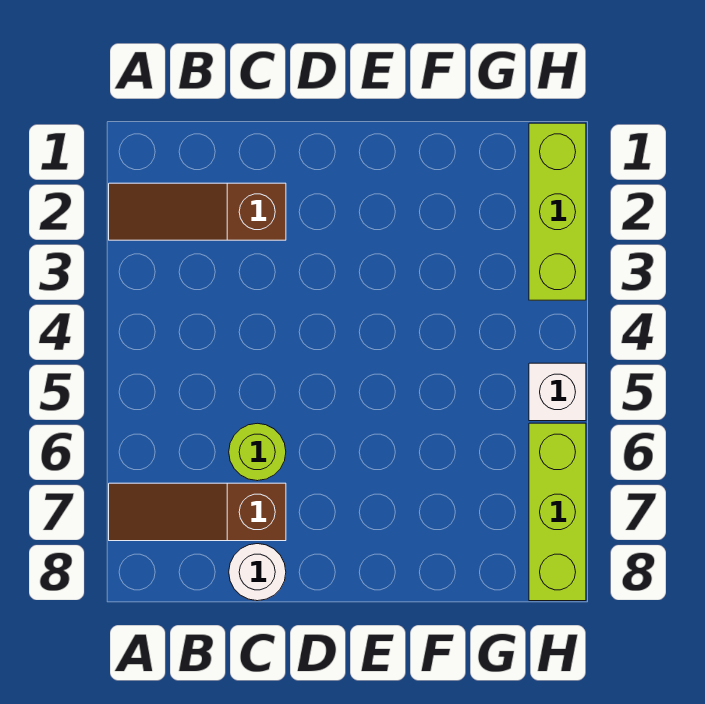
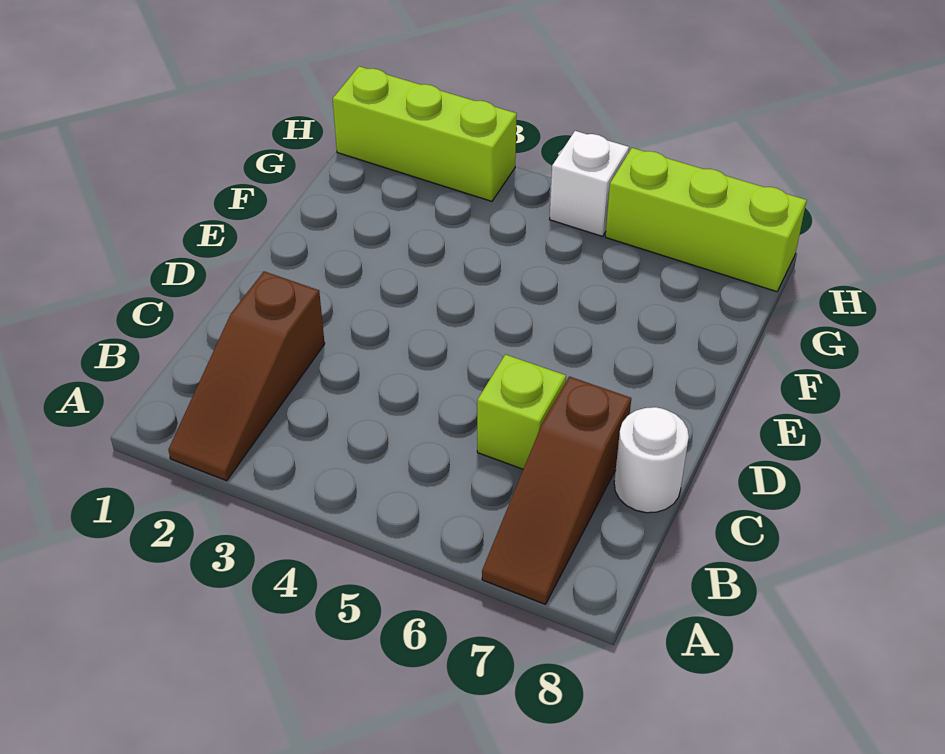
lime 1x1 round brick [229,423,286,481] -> lime 1x1 brick [477,354,566,469]

